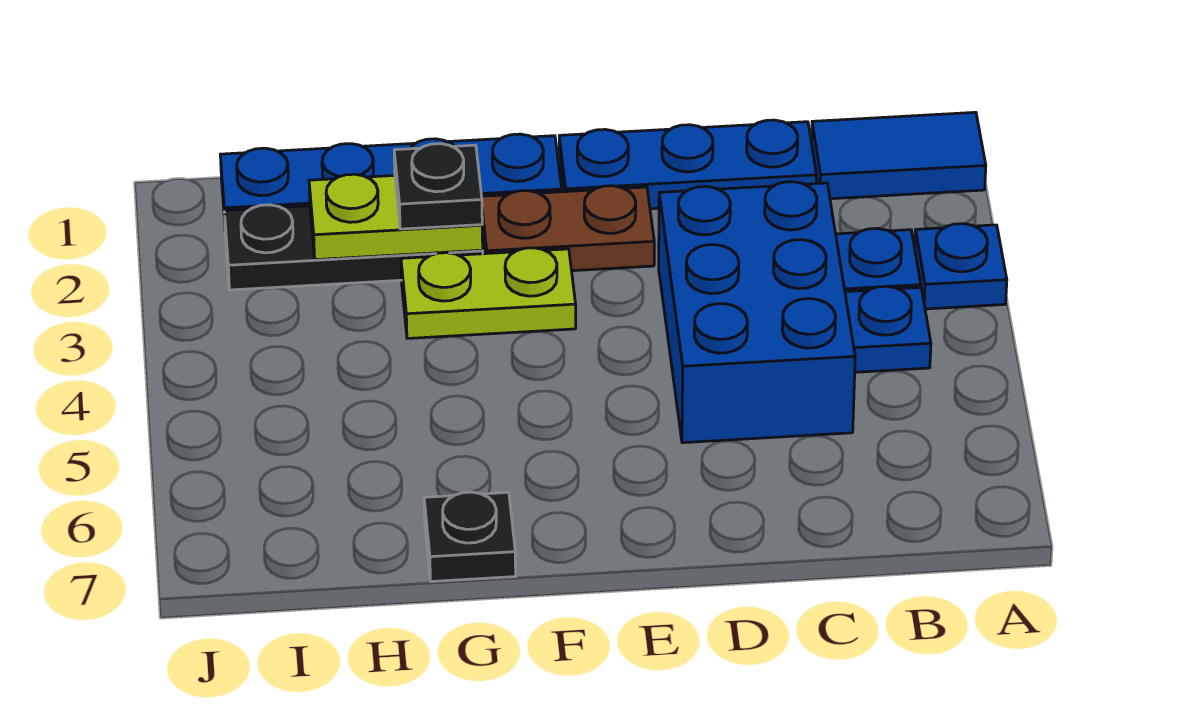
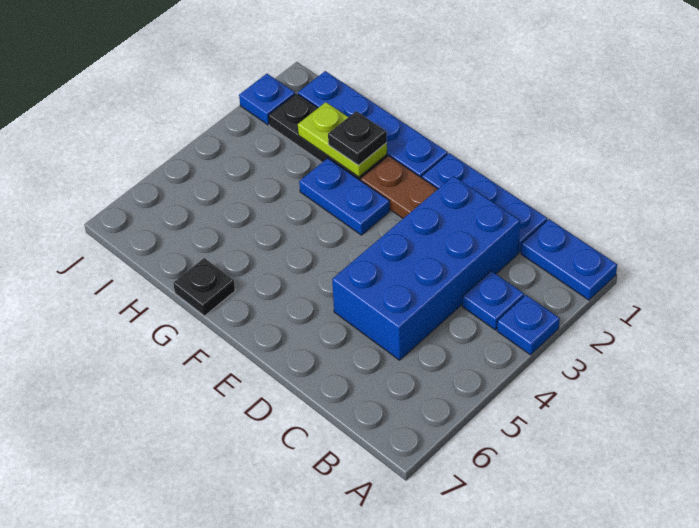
blue 1x2 tile [812,112,986,199] -> blue 1x2 plate [521,219,617,300]
blue 1x1 plate [845,286,931,372] -> blue 1x1 plate moved to [239,74,295,125]
blue 2x3 brick [659,182,855,443] -> blue 2x4 brick [332,176,520,360]
lime 1x2 plate [401,248,576,339] -> blue 1x2 plate [299,158,390,235]

